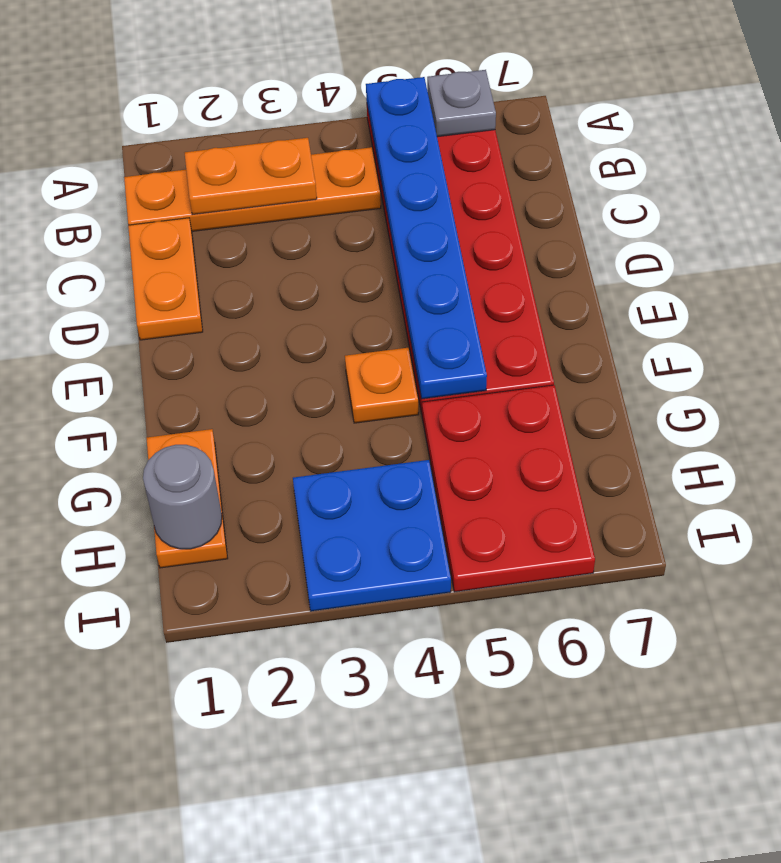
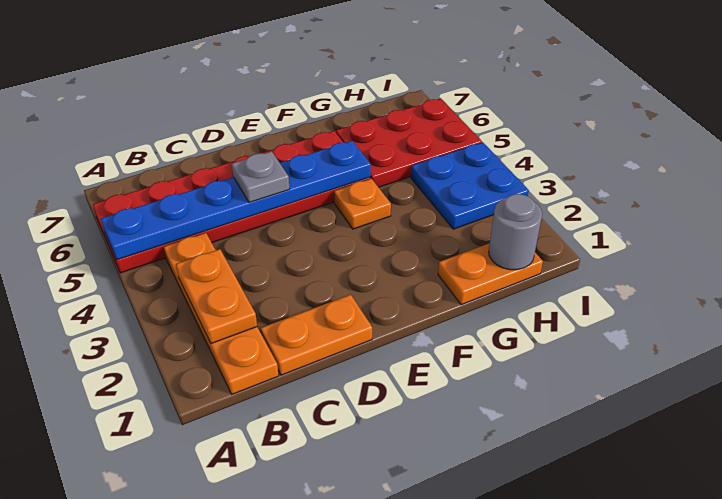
grey 1x1 plate [427,70,496,137] -> grey 1x1 plate moved to [232,151,289,202]

